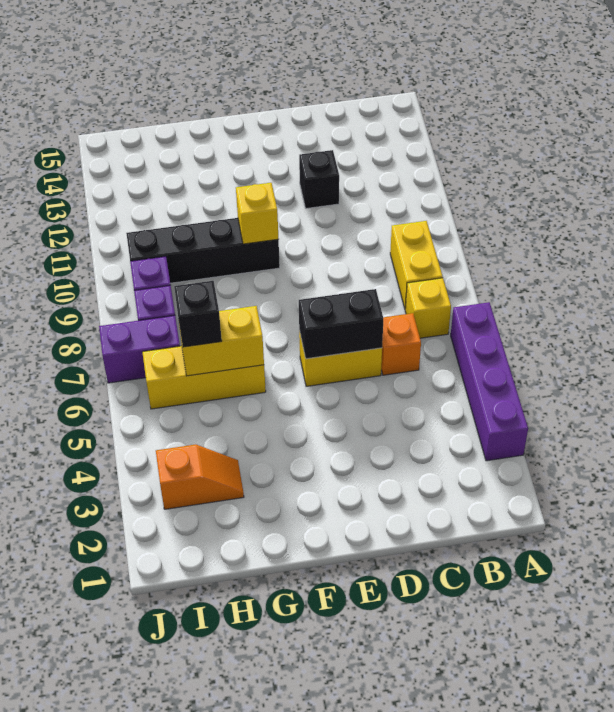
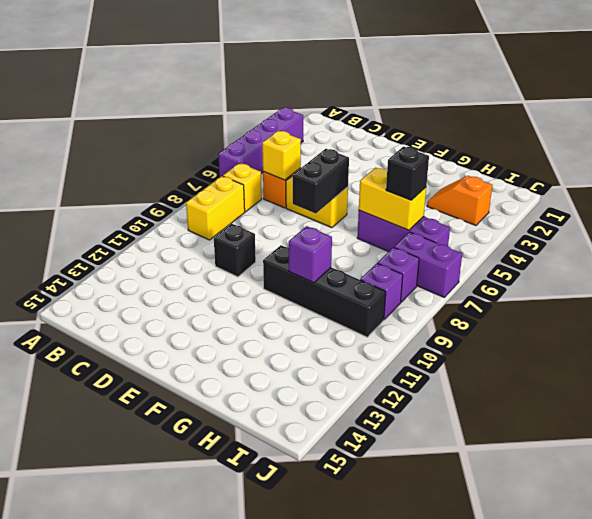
black 1x2 brick [299,289,383,359] -> black 1x2 brick turned to [293,149,349,213]
black 1x1 brick [299,150,339,209] -> black 1x1 brick moved to [214,224,256,277]
yellow 1x1 brick [236,183,278,244] -> yellow 1x1 brick moved to [262,131,301,180]
yellow 1x3 brick [142,346,266,409] -> purple 1x3 brick [357,210,450,252]
none -> purple 1x1 brick [289,226,332,283]

